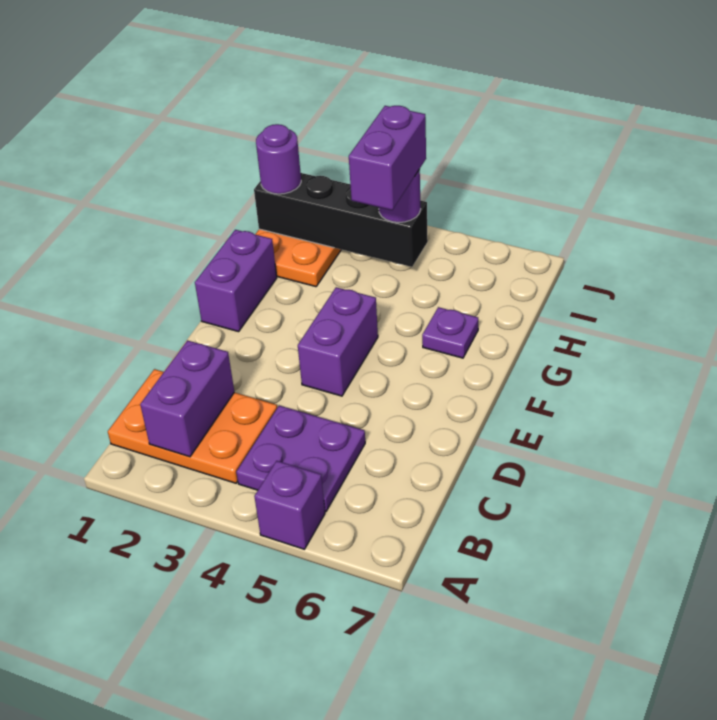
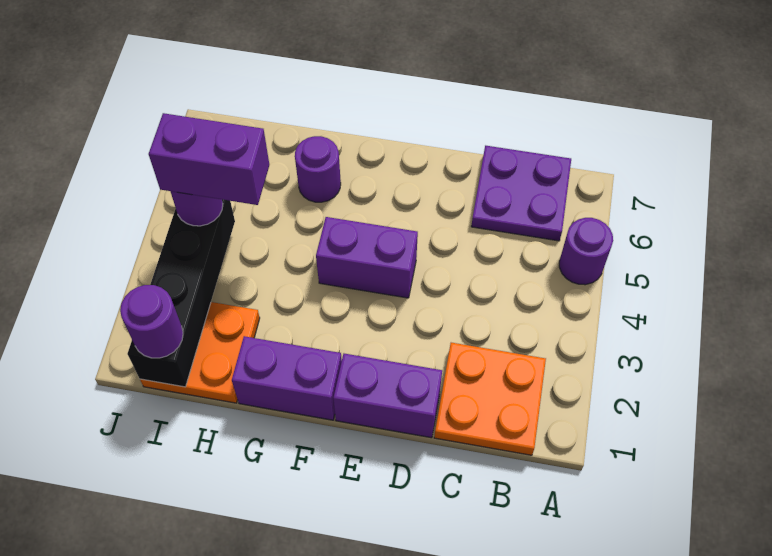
purple 1x1 brick [254,461,325,549] -> purple 1x1 round brick [559,218,613,285]
orange 2x3 plate [108,369,277,483] -> orange 2x2 plate [434,343,546,455]
purple 1x2 brick [140,340,234,457] -> purple 1x2 brick moved to [333,354,442,438]
purple 2x2 plate [236,406,365,512] -> purple 2x2 plate moved to [471,146,571,241]
purple 1x1 plate [422,307,478,358] -> purple 1x1 round brick [295,136,341,202]

